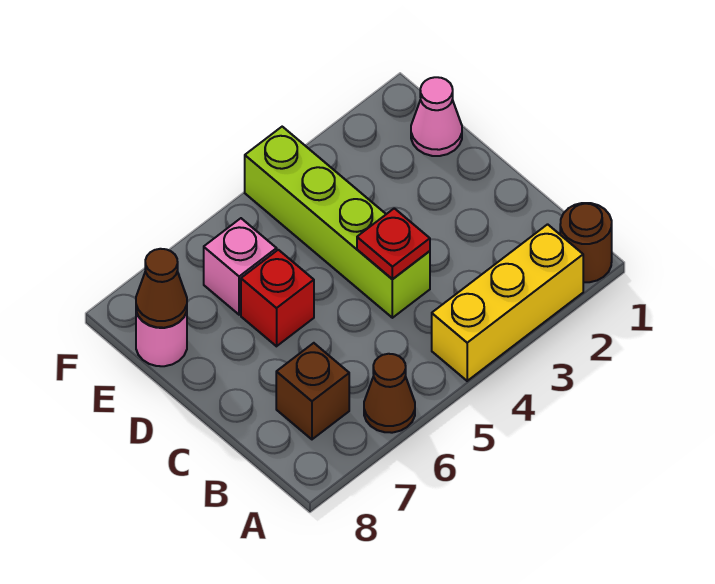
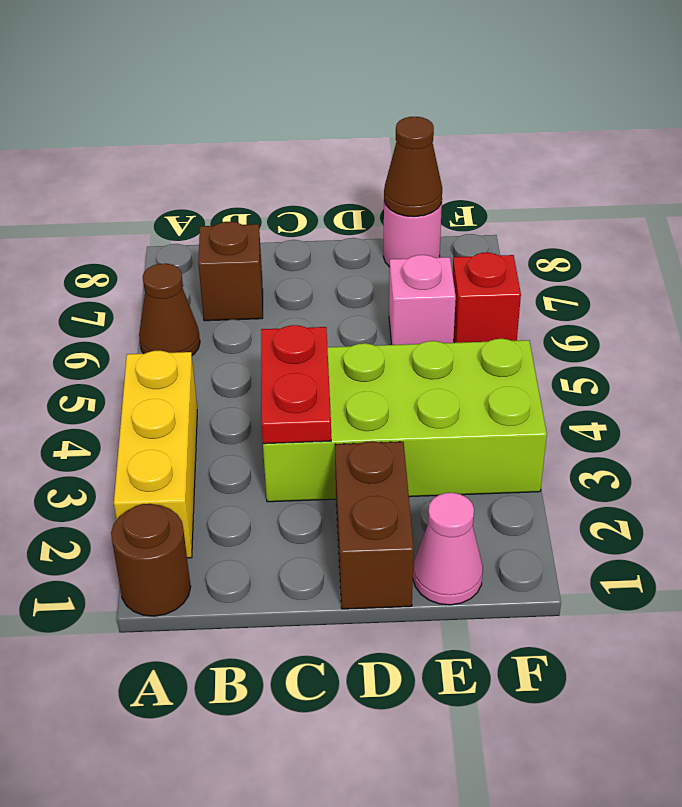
lime 1x4 brick [245,127,430,318] -> lime 2x4 brick [263,339,547,502]
red 1x1 plate [357,208,430,279] -> red 1x2 plate [261,325,331,444]
none -> brown 1x2 brick [335,441,414,609]
red 1x1 brick [241,250,314,346] -> red 1x1 brick moved to [452,253,521,343]

